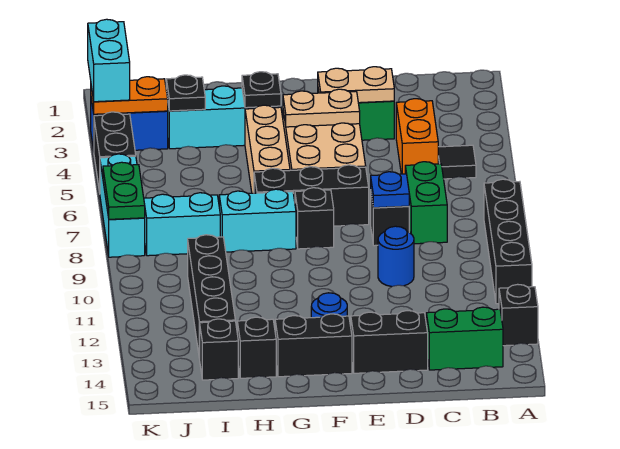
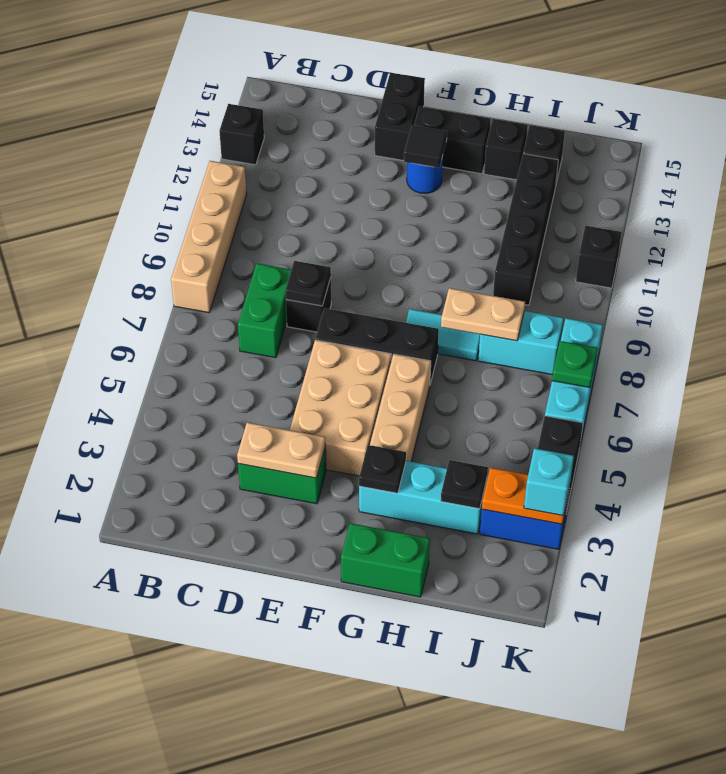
black 1x4 brick [484,179,532,304] -> tan 1x4 brick [171,161,247,313]
black 1x1 tile [438,145,476,179] -> black 1x1 tile moved to [404,125,447,168]
green 1x2 brick [426,307,503,370] -> green 1x2 brick moved to [341,523,430,597]
orange 1x2 brick [396,99,438,174] -> none
blue 1x1 plate [371,172,409,208] -> black 1x1 plate [285,261,331,306]
blue 1x1 round brick [378,226,414,287] -> none
black 1x2 brick [351,311,428,373] -> black 1x2 brick turned to [375,73,425,160]
tan 1x2 plate [283,89,360,127] -> tan 1x2 plate moved to [441,288,525,341]
black 1x1 brick [295,188,334,249] -> black 1x1 brick moved to [576,226,622,288]
cyan 1x2 brick [219,189,296,252] -> cyan 1x2 tile [406,309,480,361]
cyan 1x2 brick [88,19,130,102] -> cyan 1x1 brick [524,448,574,516]
green 1x2 plate [103,162,145,219] -> green 1x1 plate [552,341,597,388]

